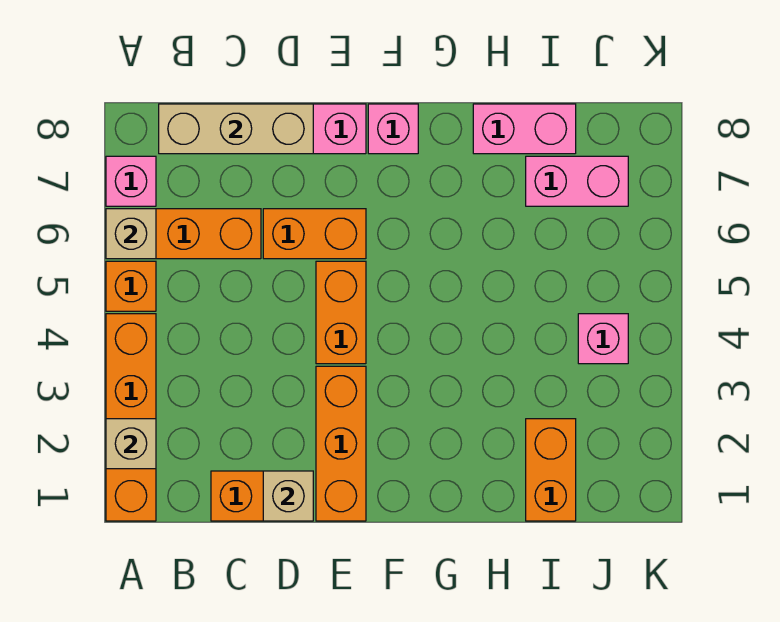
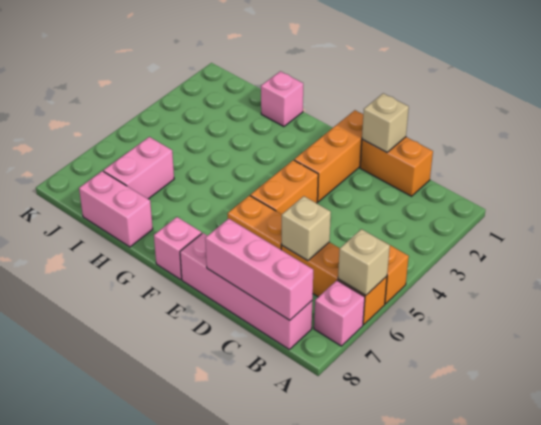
orange 1x4 brick [106,314,156,521] -> none
tan 1x1 brick [106,419,156,469] -> tan 1x1 brick moved to [281,196,331,261]
tan 1x3 brick [159,104,313,154] -> pink 1x3 brick [205,219,313,320]
orange 1x2 brick [526,419,576,521] -> none
pink 1x2 brick [526,156,628,206] -> pink 1x2 brick turned to [103,137,174,199]
pink 1x1 brick [578,314,628,364] -> pink 1x1 brick moved to [261,71,303,127]

